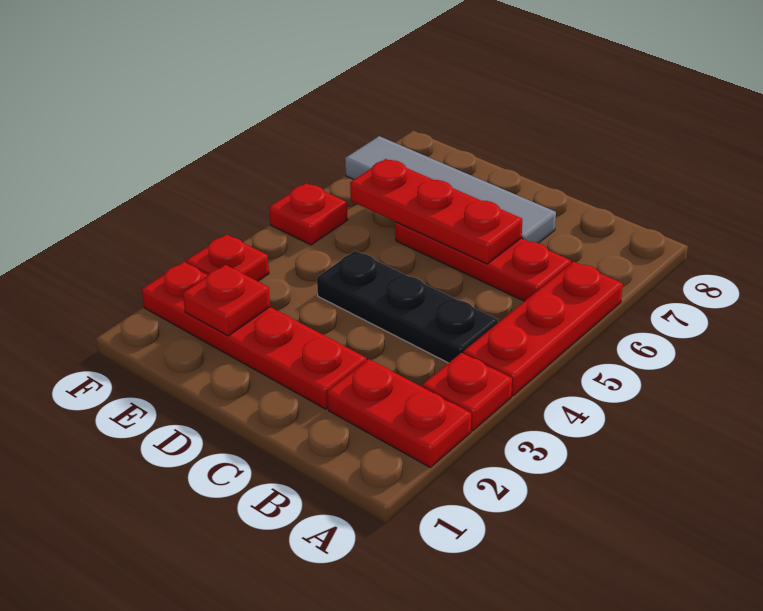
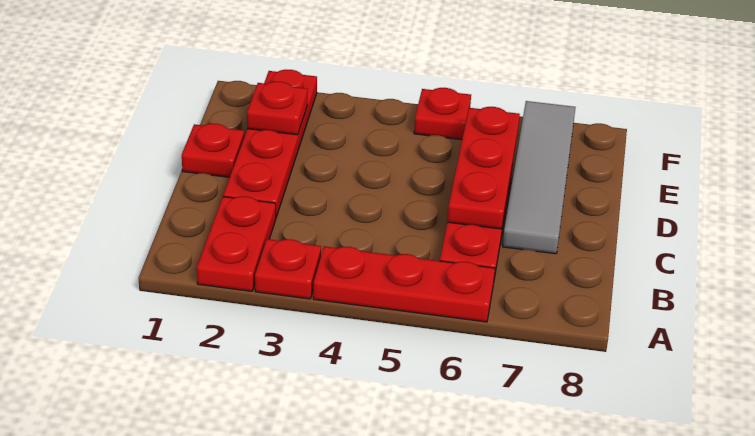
black 1x3 plate [317,251,498,363] -> none
red 1x1 plate [186,234,269,281] -> red 1x1 plate moved to [182,124,244,177]

